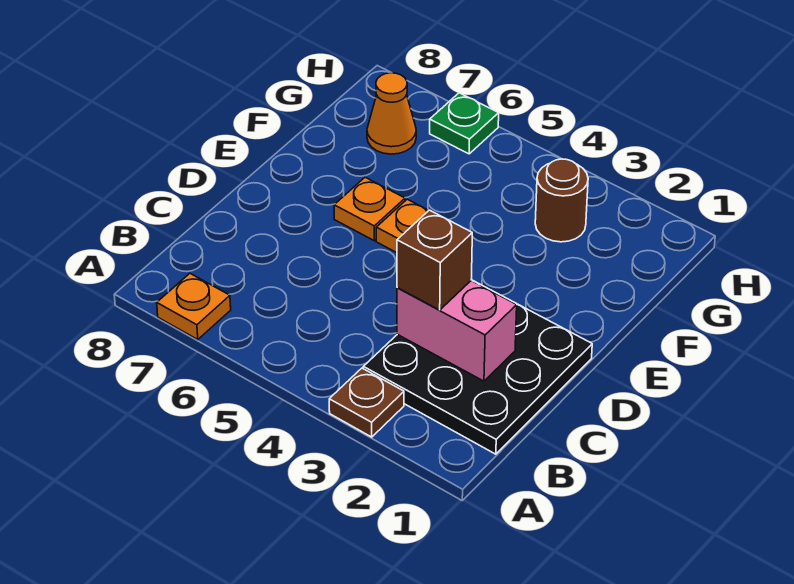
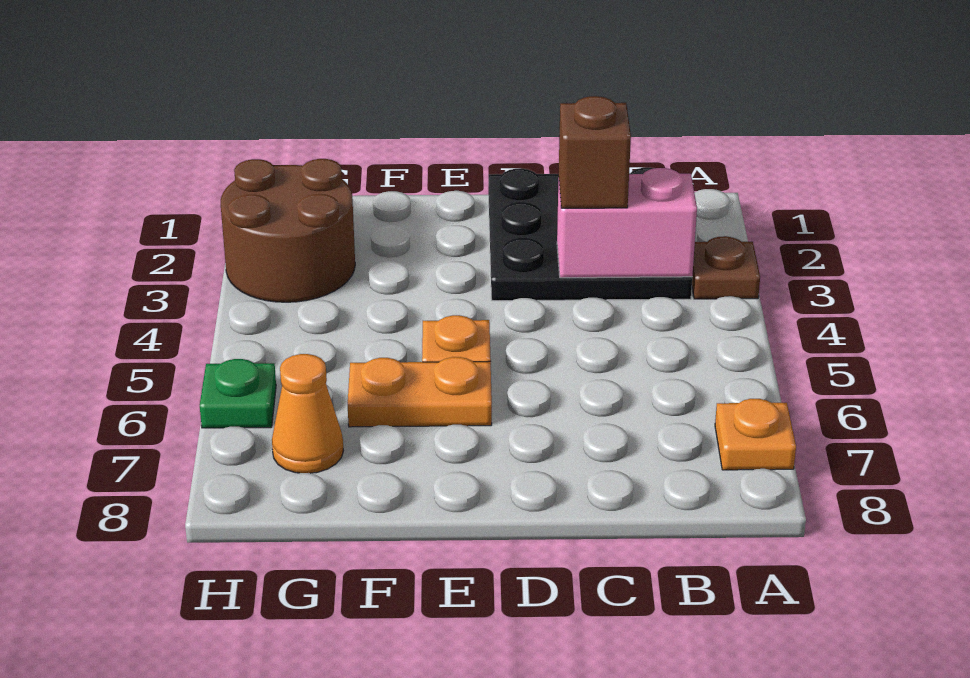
pink 1x2 brick [397,281,517,381] -> pink 1x2 brick turned to [557,168,697,278]
orange 1x1 plate [334,177,405,241] -> orange 1x2 plate [348,357,492,427]
brown 1x1 round brick [535,159,588,242] -> brown 2x2 round brick [221,159,355,302]

